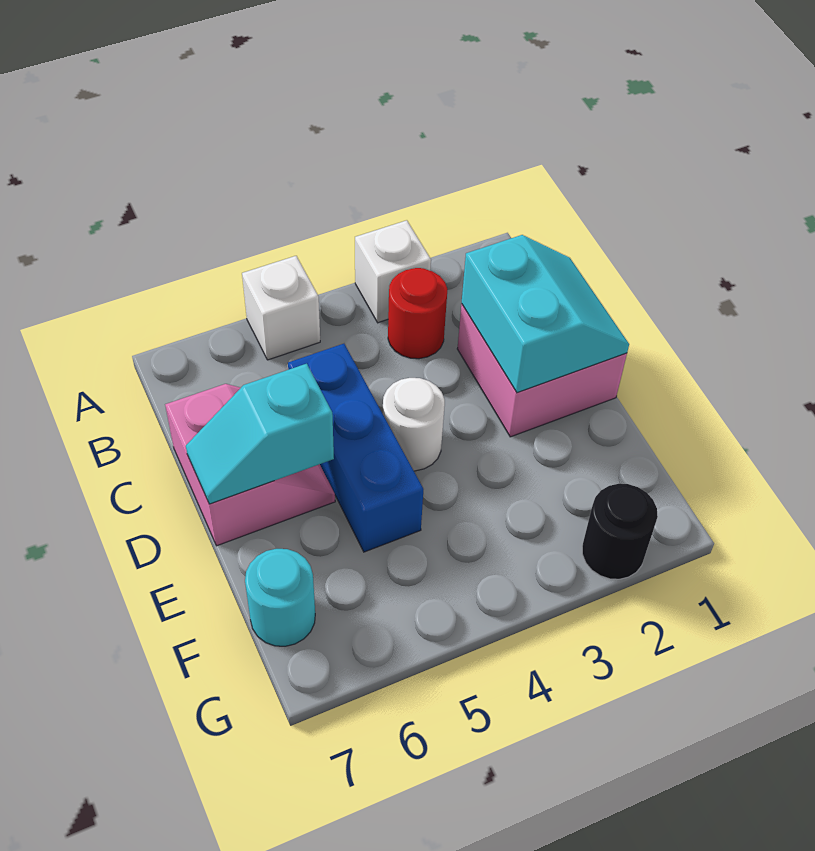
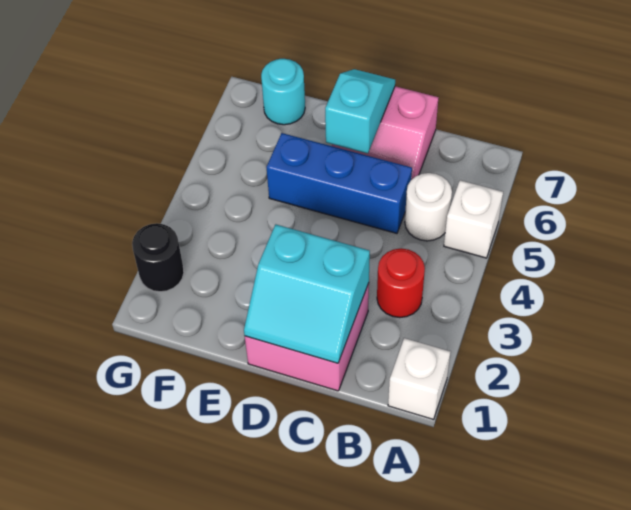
white 1x1 brick [355,220,431,323] -> white 1x1 brick moved to [388,338,450,419]
white 1x1 round brick [383,378,445,471] -> white 1x1 round brick moved to [405,173,452,241]

